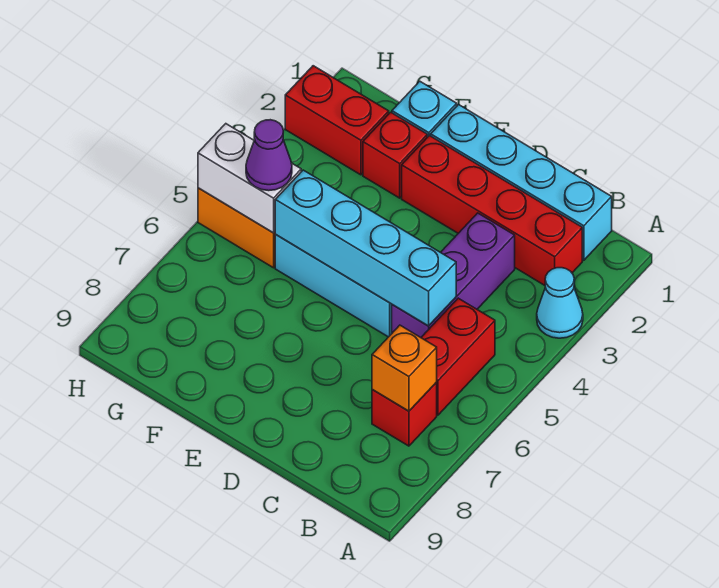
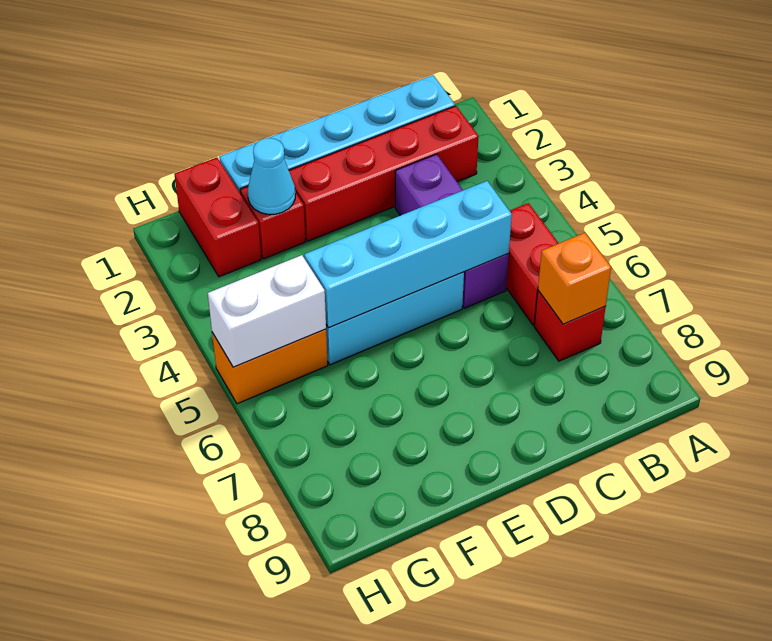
cyan 1x1 cone [537,268,583,338] -> cyan 1x1 cone moved to [248,138,295,214]
red 1x2 brick [285,66,389,175] -> red 1x2 brick turned to [174,157,261,277]
purple 1x1 cone [246,120,292,191] -> none

